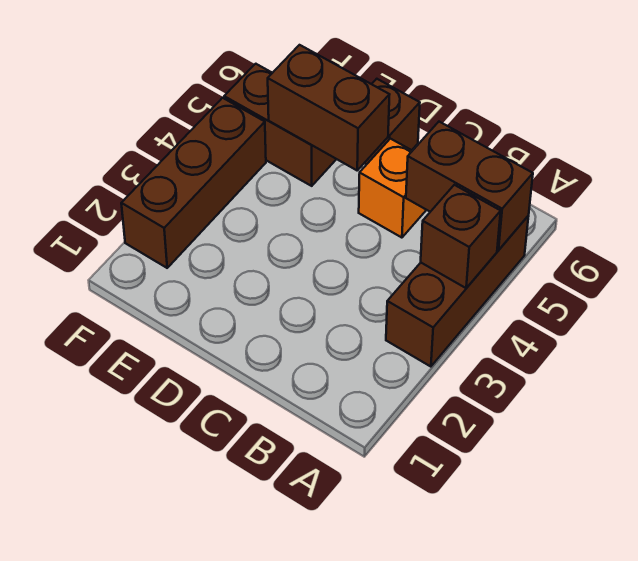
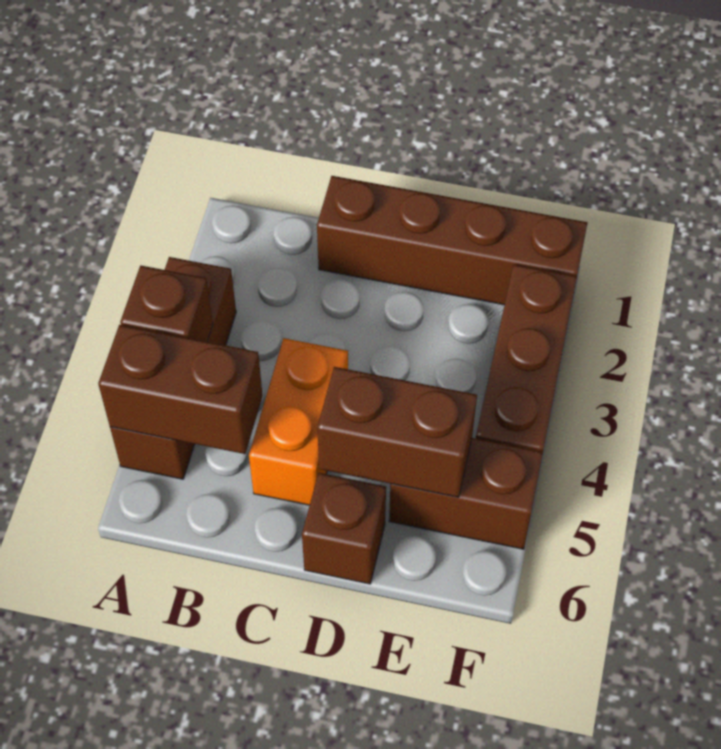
none -> brown 1x4 brick [317,176,588,305]
orange 1x1 brick [359,139,426,238] -> orange 1x2 brick [249,338,348,505]

